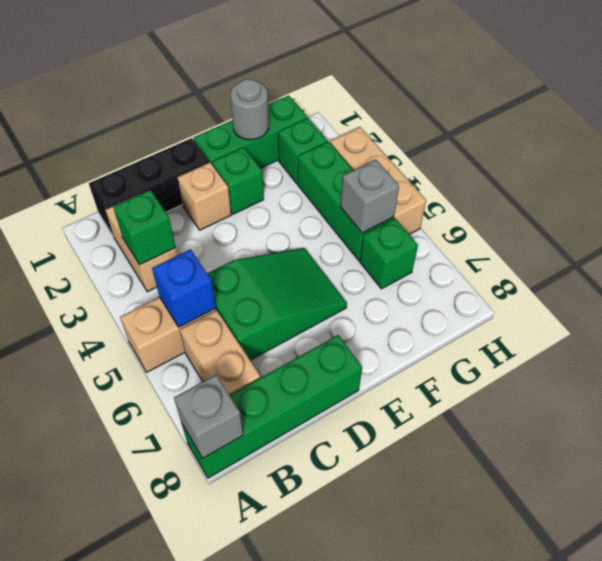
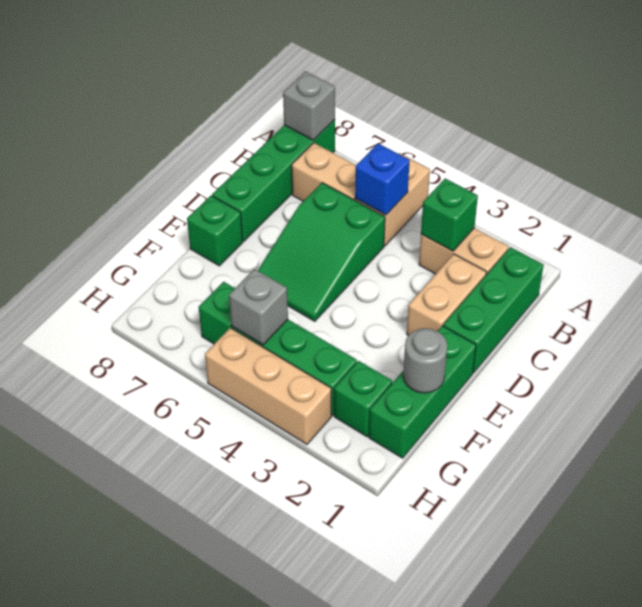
black 1x3 brick [89,138,209,235] -> green 1x3 brick [443,247,544,373]
tan 1x1 brick [177,162,231,230] -> tan 1x2 brick [407,254,486,336]
green 1x1 brick [212,147,264,214] -> green 1x1 brick moved to [187,196,243,266]

